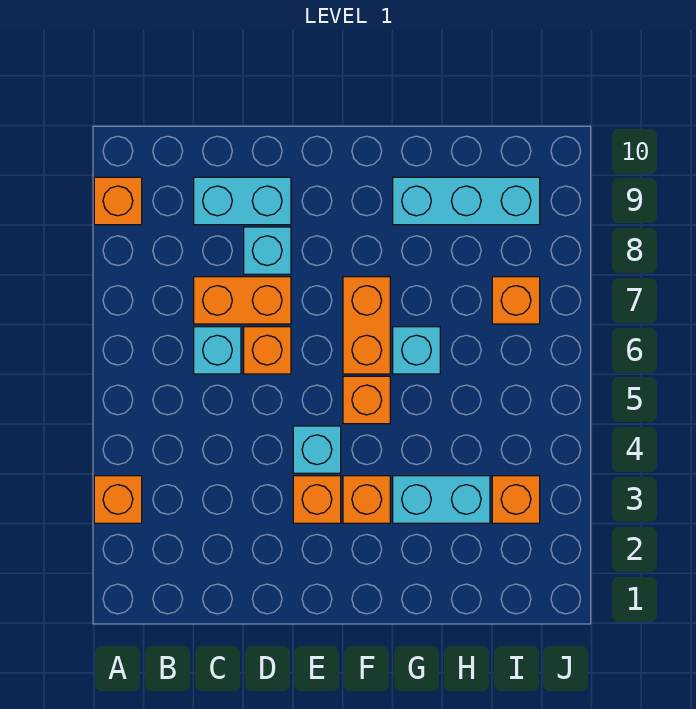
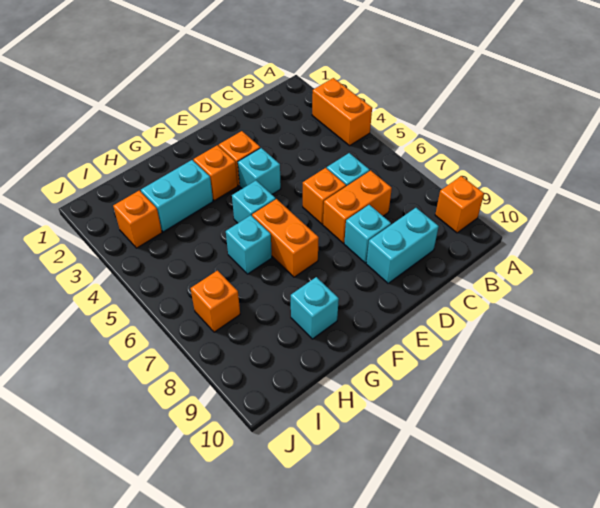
orange 1x1 brick [94,476,142,523] -> orange 1x2 brick [312,78,372,146]
orange 1x1 brick [343,376,390,424] -> cyan 1x1 brick [232,181,276,223]
cyan 1x3 brick [393,177,540,225] -> cyan 1x1 brick [291,277,339,339]

